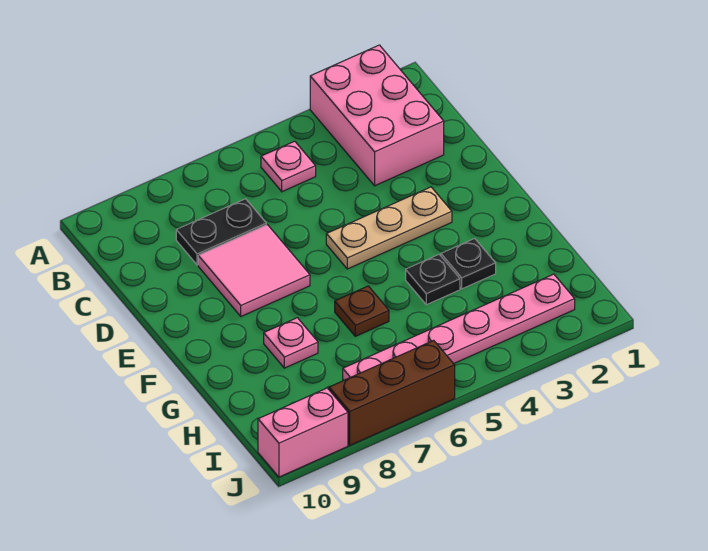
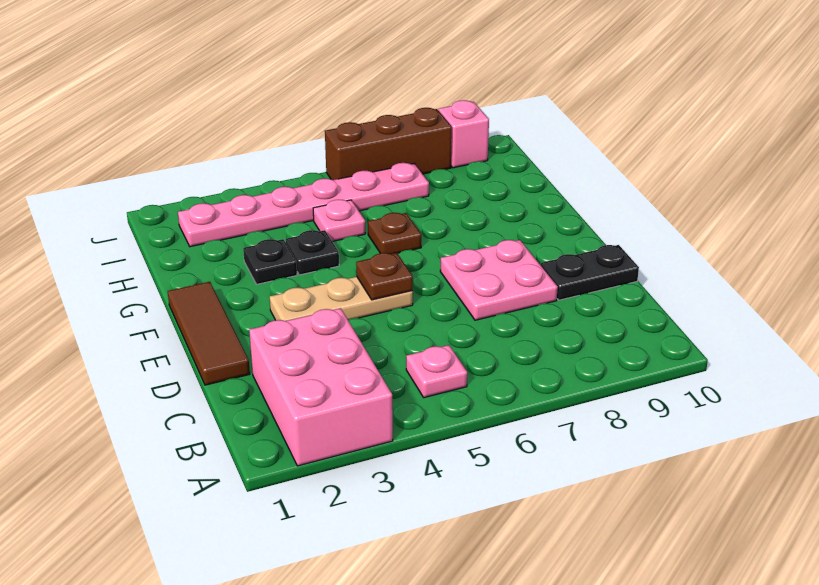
black 1x2 plate [176,199,266,265] -> black 1x2 plate moved to [541,245,639,300]
none -> brown 1x3 tile [168,282,250,385]
pink 2x2 tile [198,225,310,316] -> pink 2x2 plate [440,240,558,320]
none -> brown 1x1 plate [356,253,413,300]
pink 1x1 plate [264,318,318,368] -> pink 1x1 plate moved to [313,200,365,241]
pink 1x2 brick [258,388,348,477] -> pink 1x1 brick [439,100,489,168]

